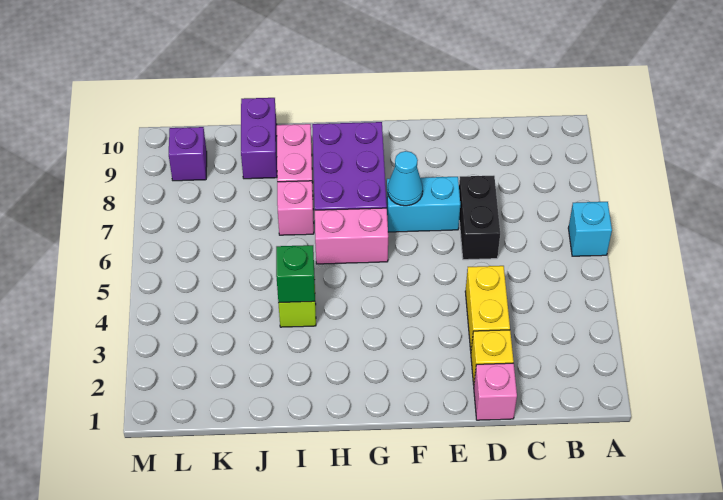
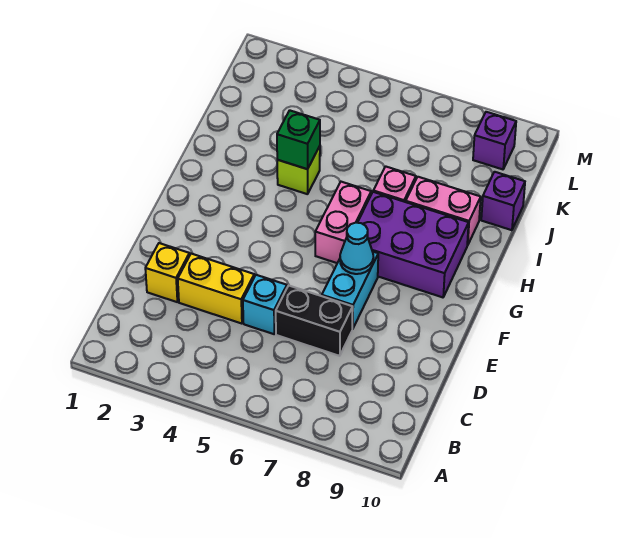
cyan 1x1 brick [568,202,612,256] -> cyan 1x1 brick moved to [243,275,287,334]
pink 1x1 brick [474,363,517,420] -> none
purple 1x2 brick [241,98,277,179] -> purple 1x1 brick [481,172,525,230]

